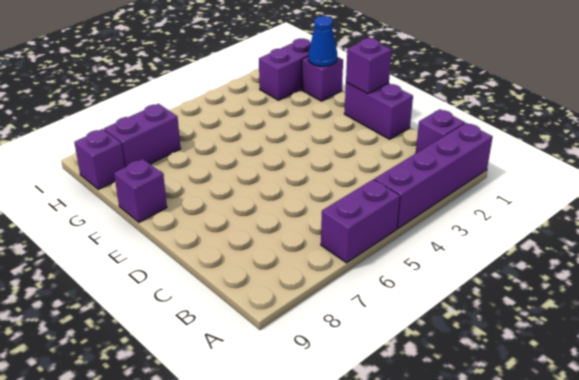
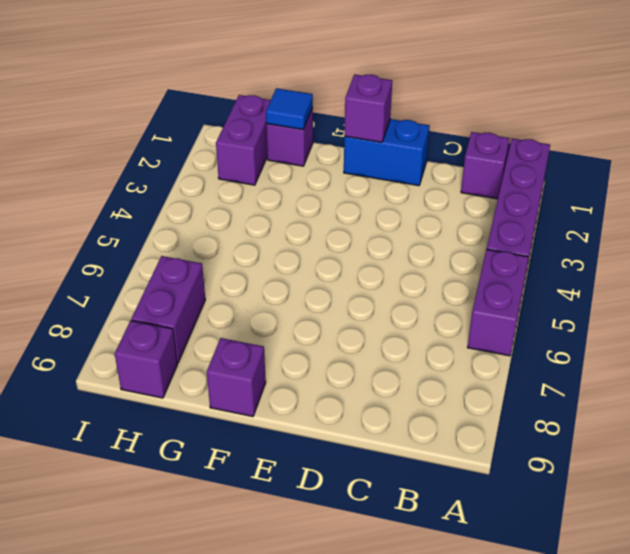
purple 1x2 brick [344,83,413,139] -> blue 1x2 brick [344,119,429,186]
blue 1x1 cone [308,16,337,66] -> blue 1x1 tile [266,88,313,129]

